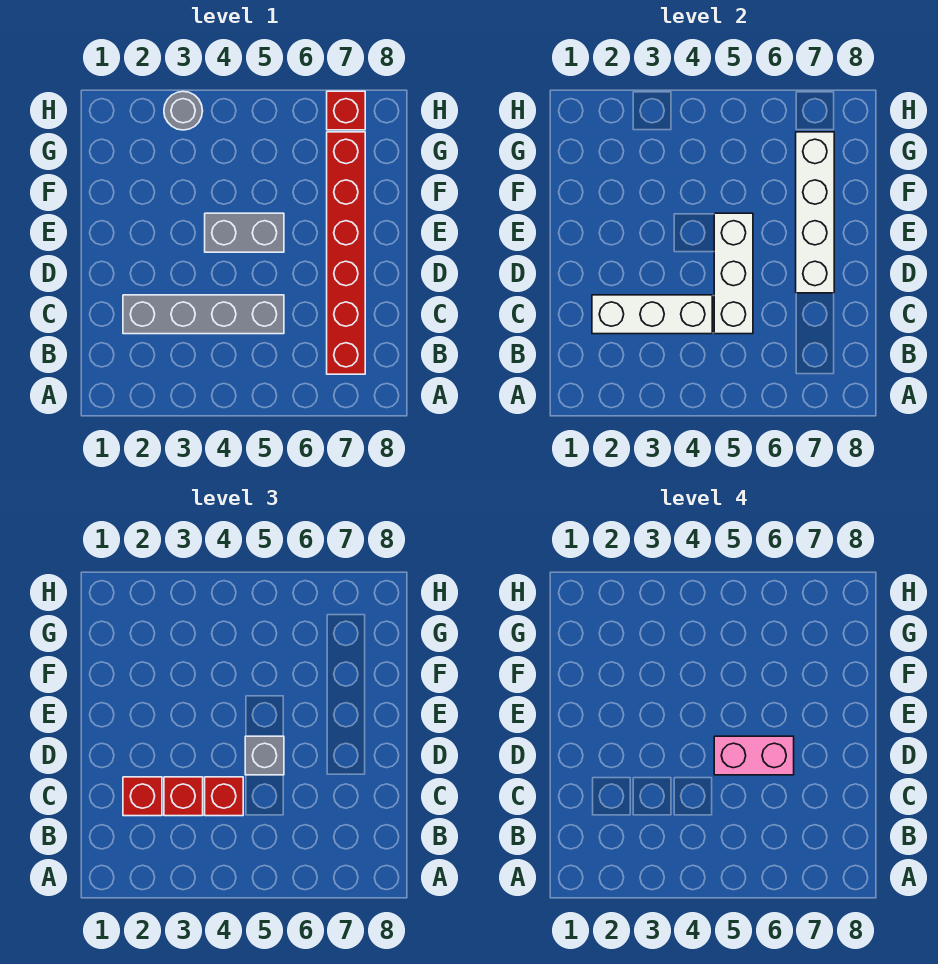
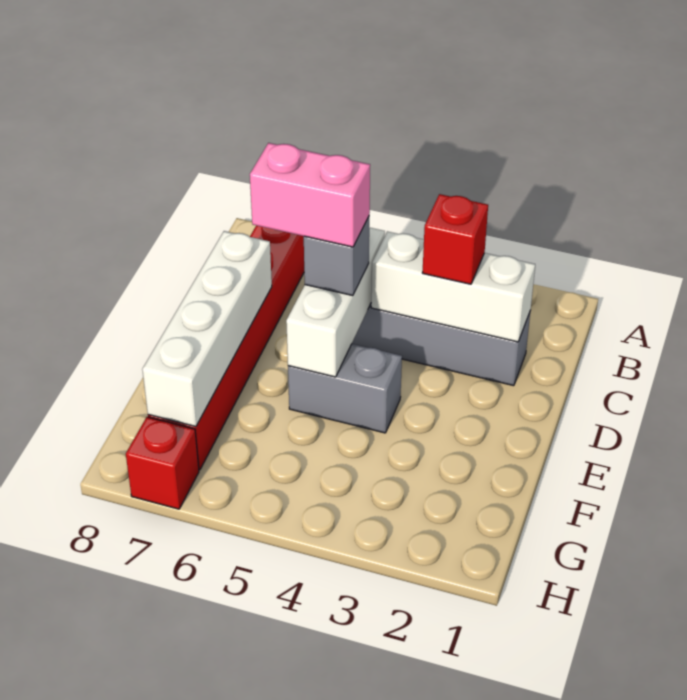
red 1x1 brick [123,777,162,816] -> none
red 1x1 brick [205,777,243,816] -> none
grey 1x1 round brick [164,91,203,130] -> none

